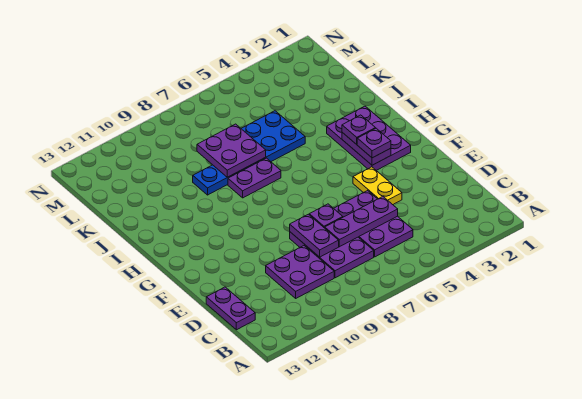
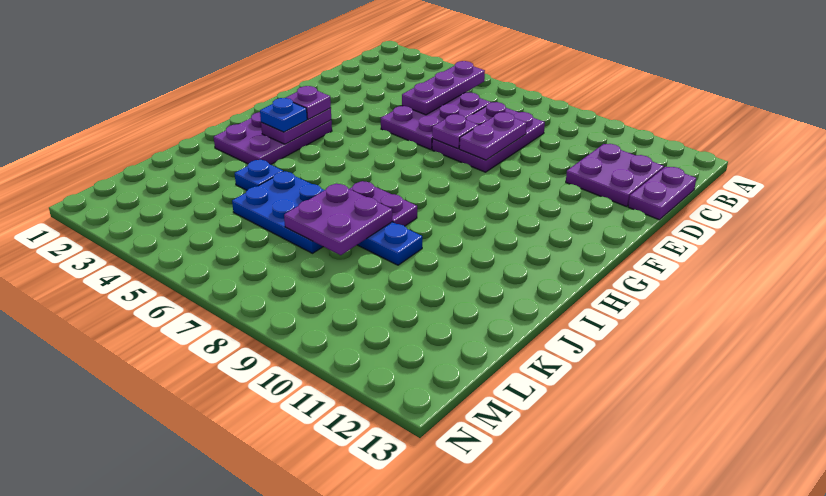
purple 2x2 plate [266,246,334,298] -> purple 2x2 plate moved to [566,144,664,207]
purple 1x3 plate [325,197,398,247] -> purple 1x3 plate turned to [402,61,485,115]
yellow 1x2 plate [353,167,402,205] -> none
purple 1x1 plate [342,115,376,144] -> blue 1x1 plate [260,98,307,132]
none -> blue 1x1 plate [235,160,283,190]

